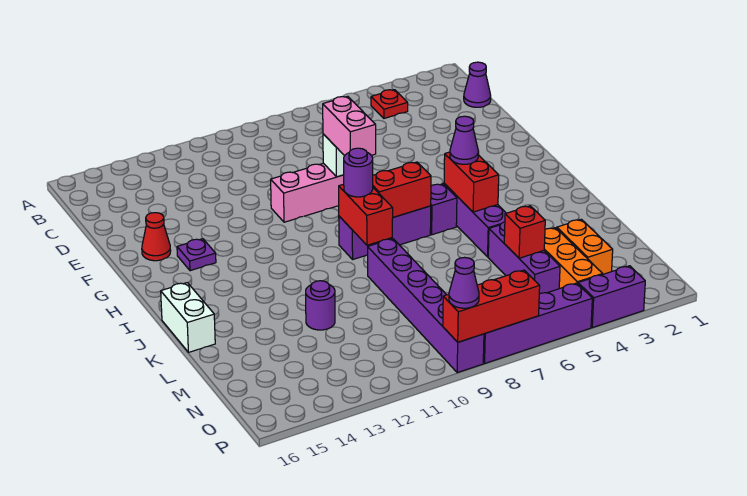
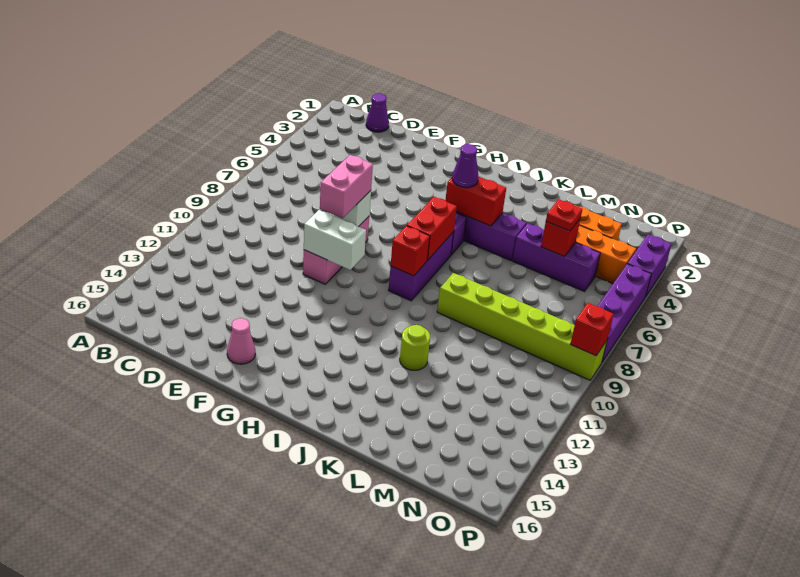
red 1x1 plate [371,90,408,118] -> red 1x1 plate moved to [546,199,582,231]
pink 1x2 brick [323,96,376,156] -> pink 1x2 brick turned to [320,155,373,218]
red 1x1 cone [142,213,171,261] -> pink 1x1 cone [227,318,255,364]
purple 1x1 plate [177,239,216,271] -> none
red 1x2 brick [339,184,393,245] -> red 1x1 brick [391,226,430,276]
purple 1x1 round brick [344,148,373,197] -> none
white 1x2 brick [161,283,215,352] -> white 1x2 brick moved to [304,210,366,270]
purple 1x6 brick [368,239,484,373] -> lime 1x6 brick [437,273,607,380]
none -> lime 1x1 round brick [400,325,430,370]
purple 1x1 round brick [306,281,335,330] -> none
red 1x3 brick [443,270,540,342] -> red 1x1 brick [570,303,614,356]
purple 1x1 cone [449,257,479,308] -> none

